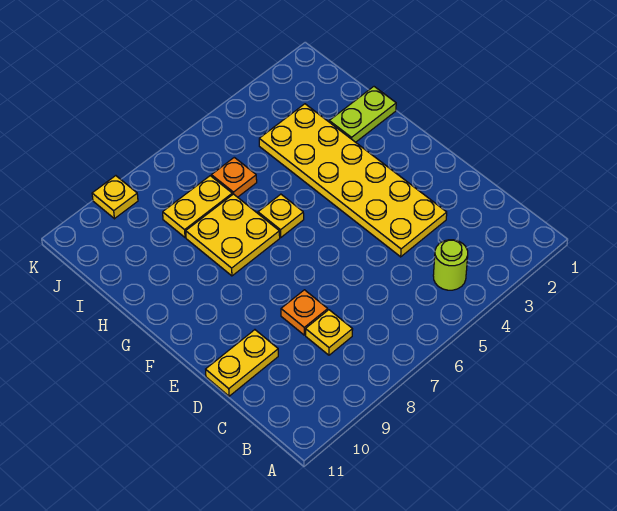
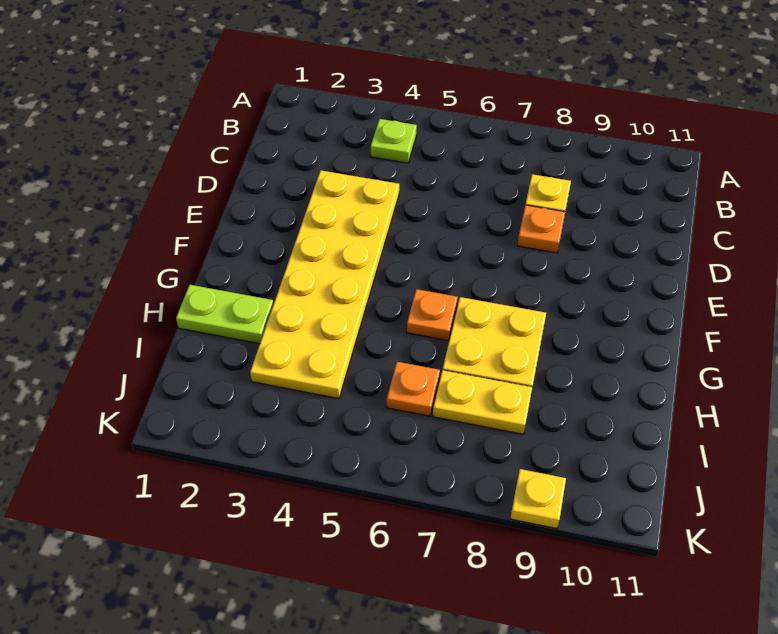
lime 1x1 round brick [433,240,468,290] -> lime 1x1 plate [371,119,417,163]
yellow 1x2 plate [206,330,278,396] -> none
yellow 1x1 plate [258,194,304,237] -> orange 1x1 plate [407,289,458,341]

